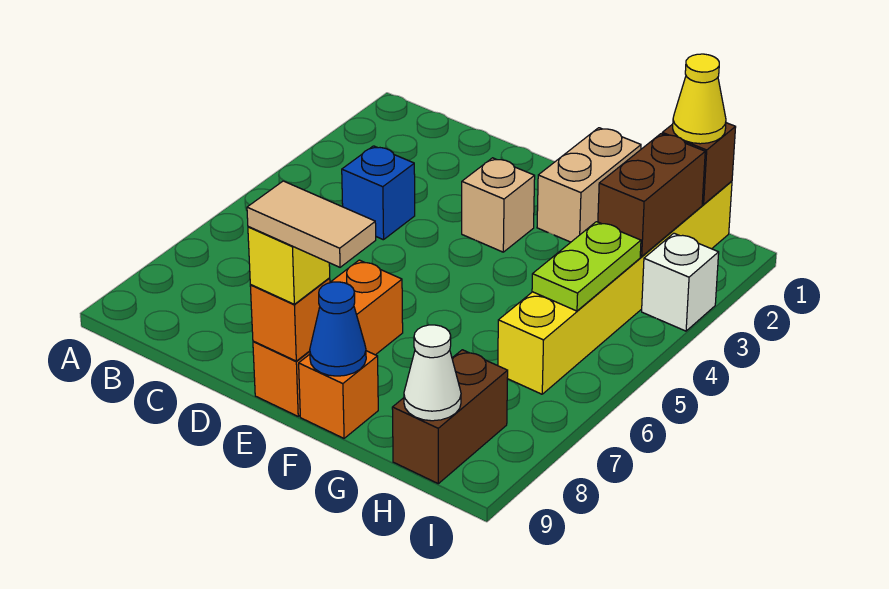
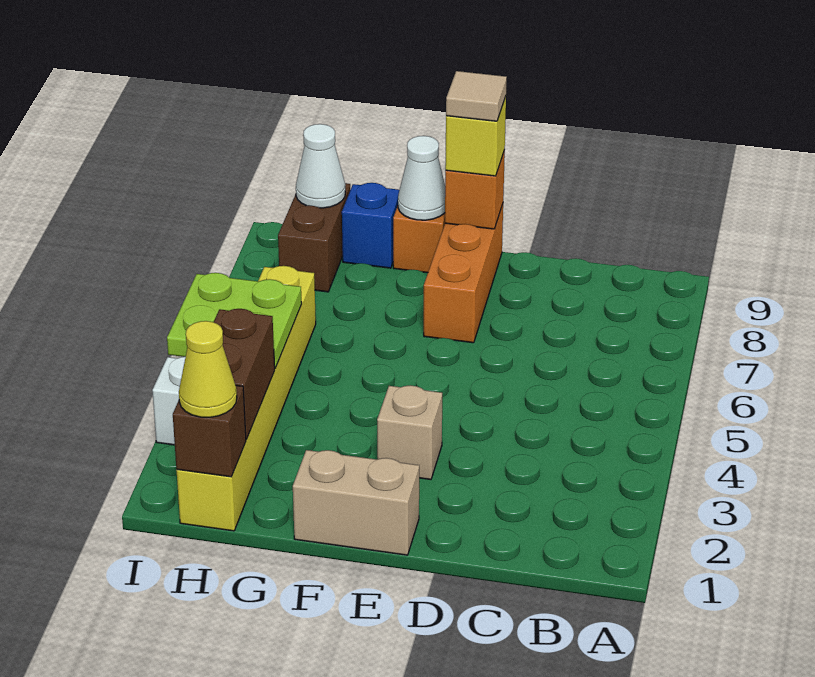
blue 1x1 brick [342,146,415,240] -> blue 1x1 brick moved to [342,183,399,268]
tan 1x2 tile [247,181,376,267] -> tan 1x1 tile [446,71,507,121]
tan 1x2 brick [537,128,641,242] -> tan 1x2 brick turned to [293,450,419,555]
blue 1x1 cone [310,282,366,376] -> white 1x1 cone [398,136,445,220]
lime 1x2 plate [532,222,641,311] -> lime 2x2 plate [167,273,302,368]

